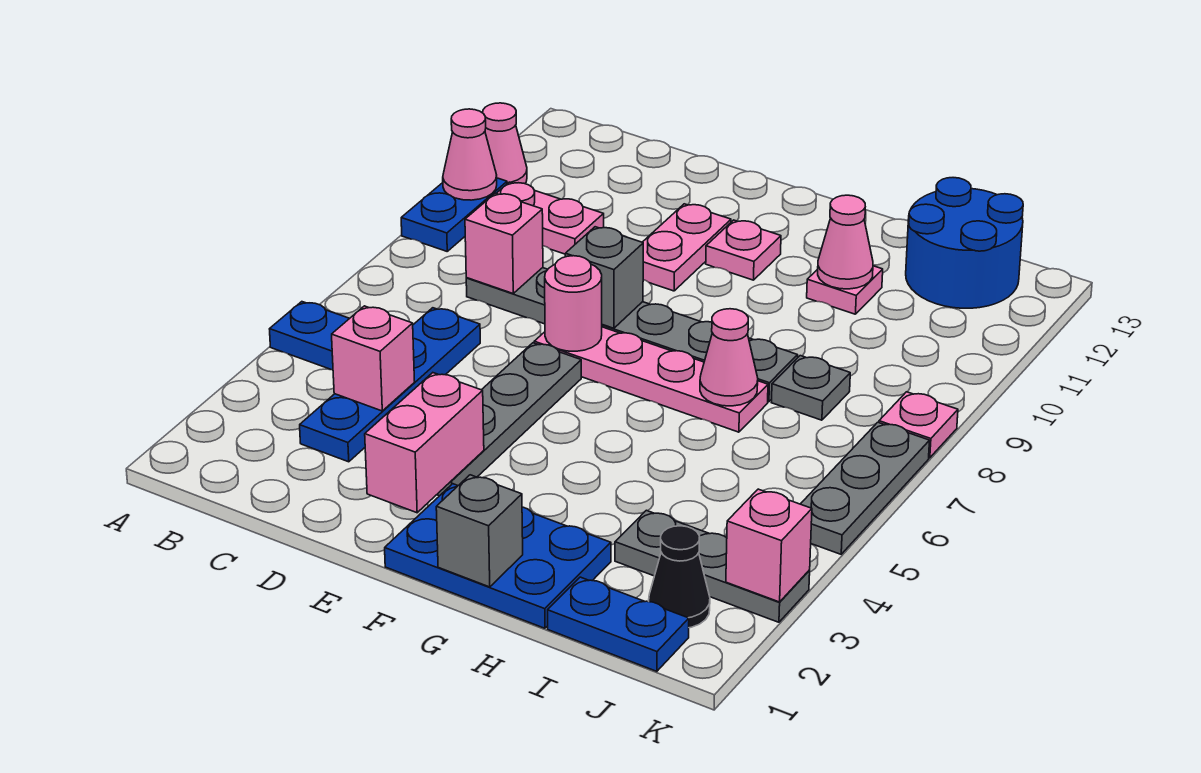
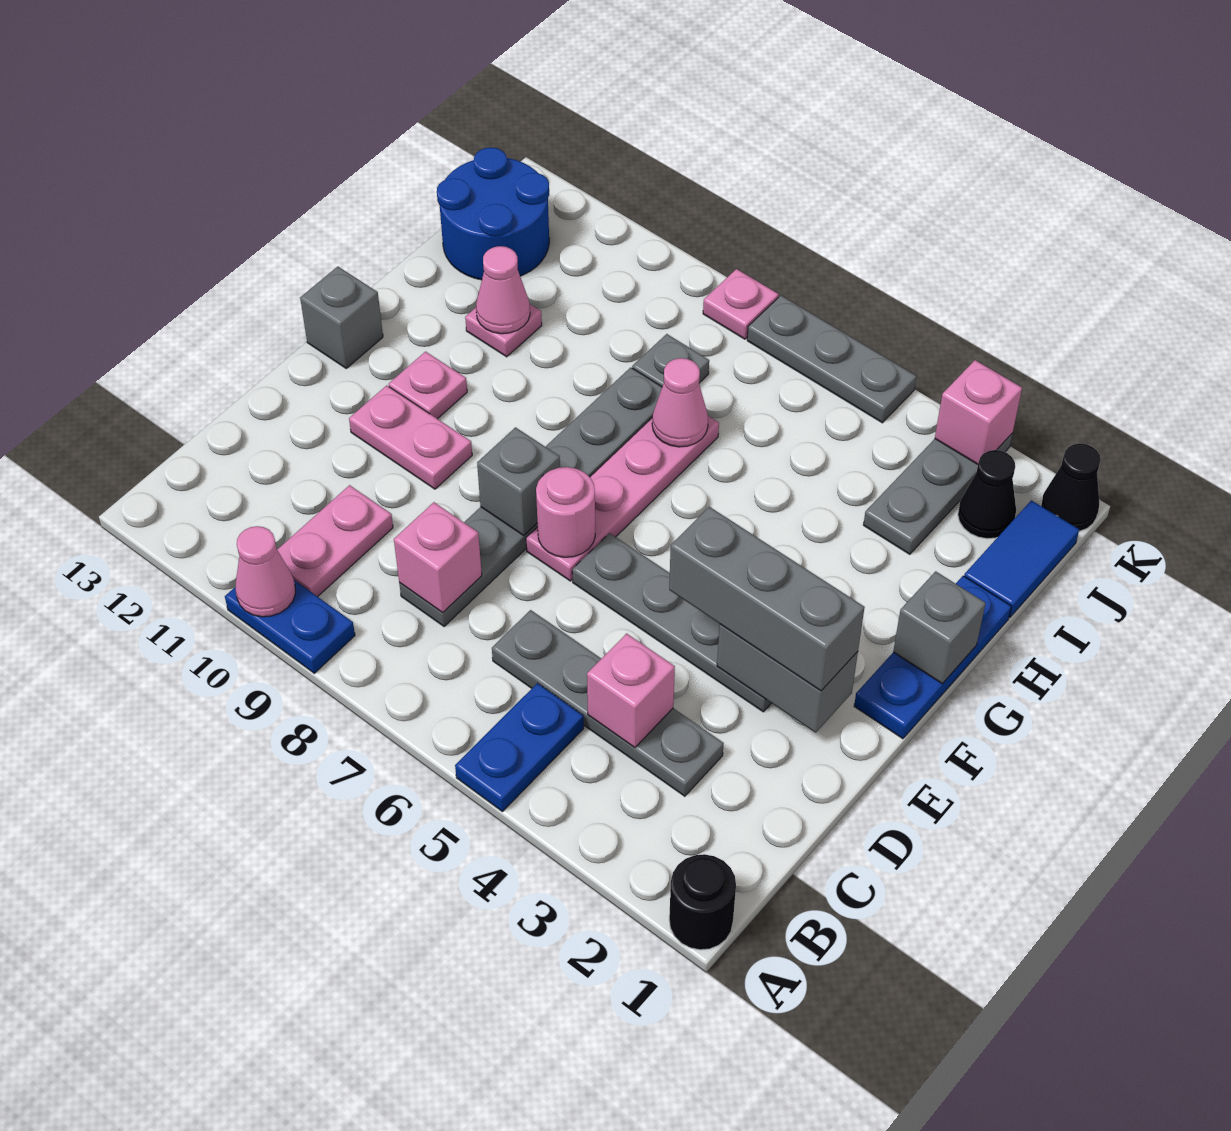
none -> black 1x1 round brick [669,854,736,950]
pink 1x1 cone [483,103,527,184] -> none
blue 1x4 plate [300,308,480,462] -> grey 1x4 plate [492,610,724,796]
pink 1x2 brick [365,373,484,513] -> grey 1x2 brick [717,624,858,733]
none -> grey 1x3 brick [669,507,865,691]
blue 2x3 plate [385,484,611,628] -> blue 1x3 plate [854,576,1011,739]
none -> grey 1x1 brick [300,267,383,368]
blue 1x2 plate [548,577,689,671] -> blue 1x2 tile [964,500,1079,617]
none -> black 1x1 cone [1041,444,1101,531]

